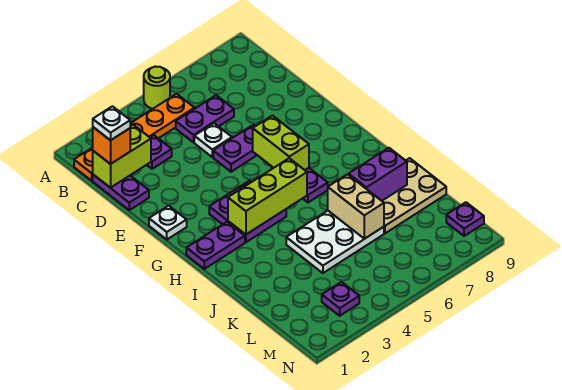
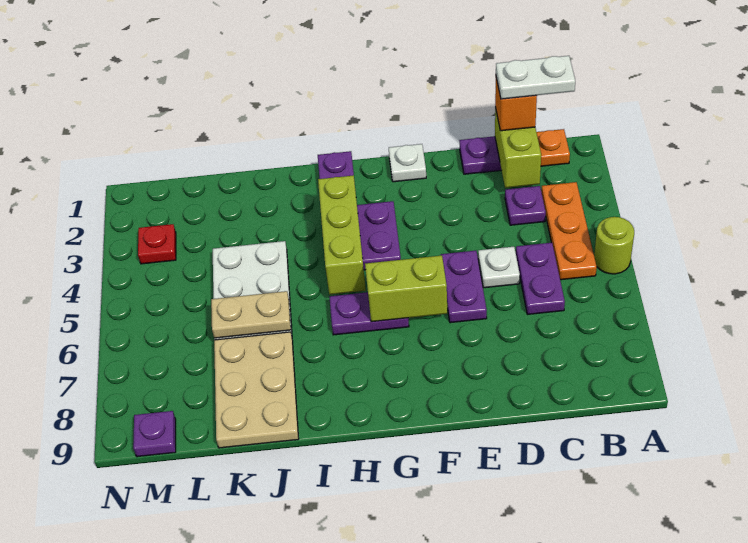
white 1x1 plate [93,106,130,140] -> white 1x2 plate [496,56,575,99]
tan 1x2 brick [328,174,384,239] -> tan 1x2 plate [211,291,291,338]
purple 1x2 brick [348,148,407,201] -> none
purple 1x1 plate [322,282,359,316] -> red 1x1 plate [138,224,176,264]

